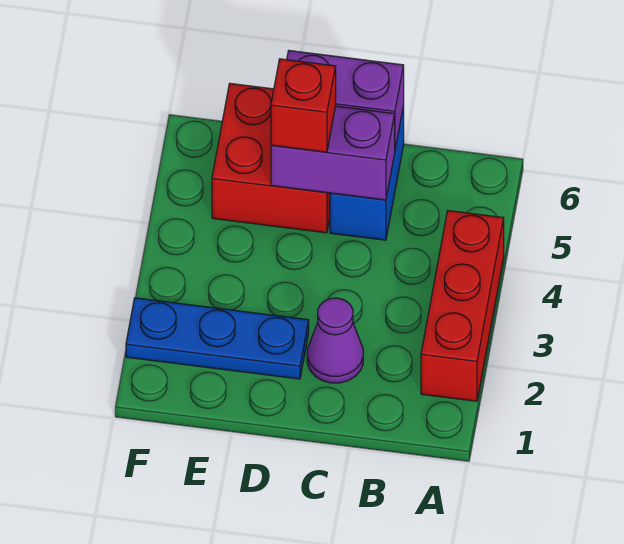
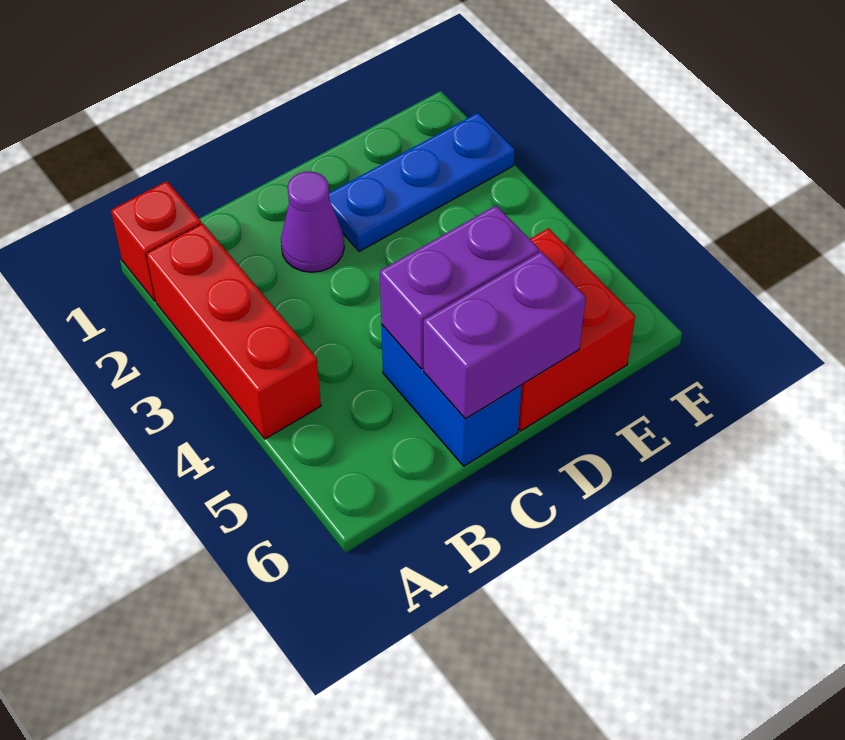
red 1x1 brick [271,59,336,152] -> red 1x1 brick moved to [111,181,202,301]

